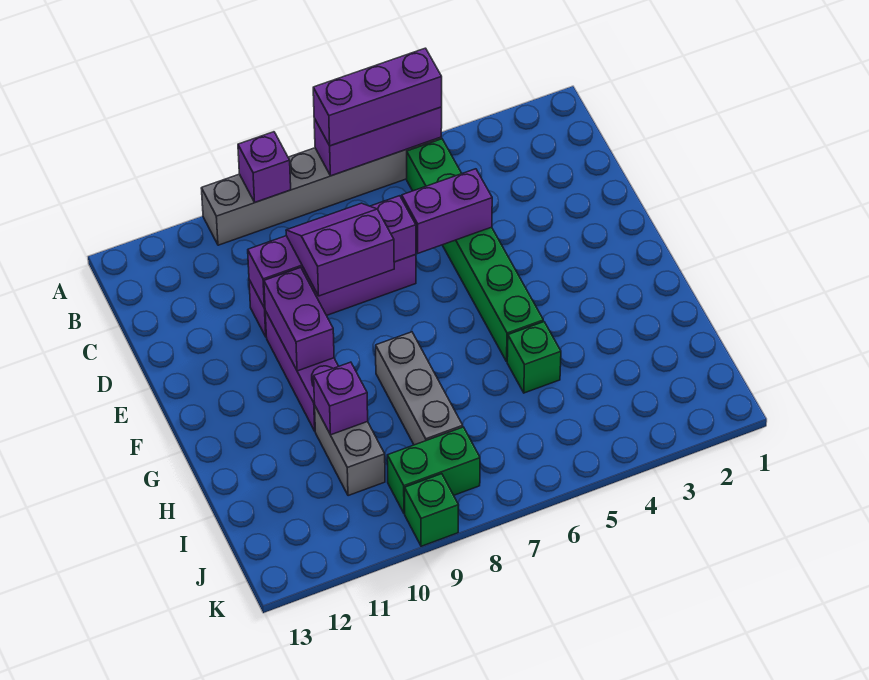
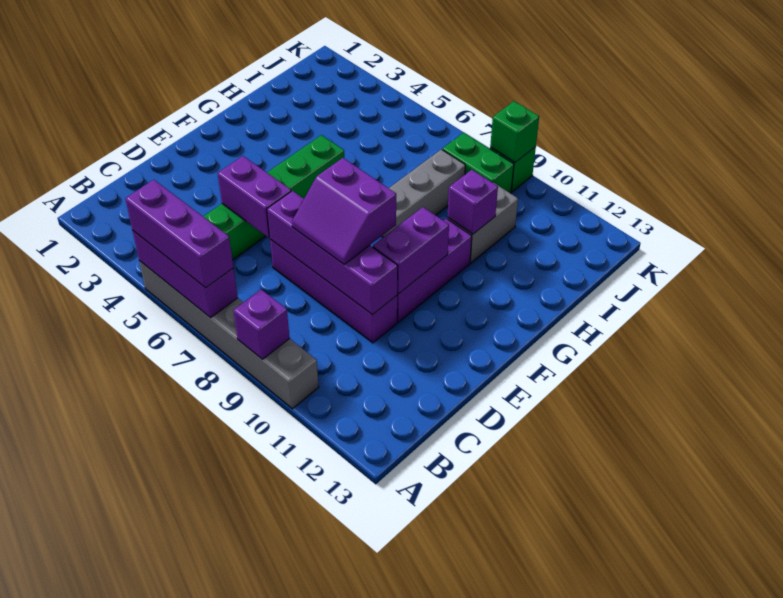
green 1x1 brick [507,322,561,393] -> green 1x1 brick moved to [490,101,539,163]

